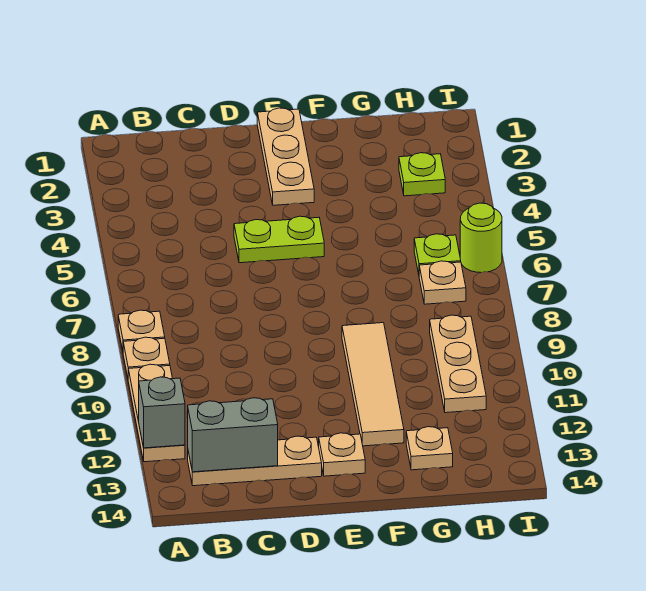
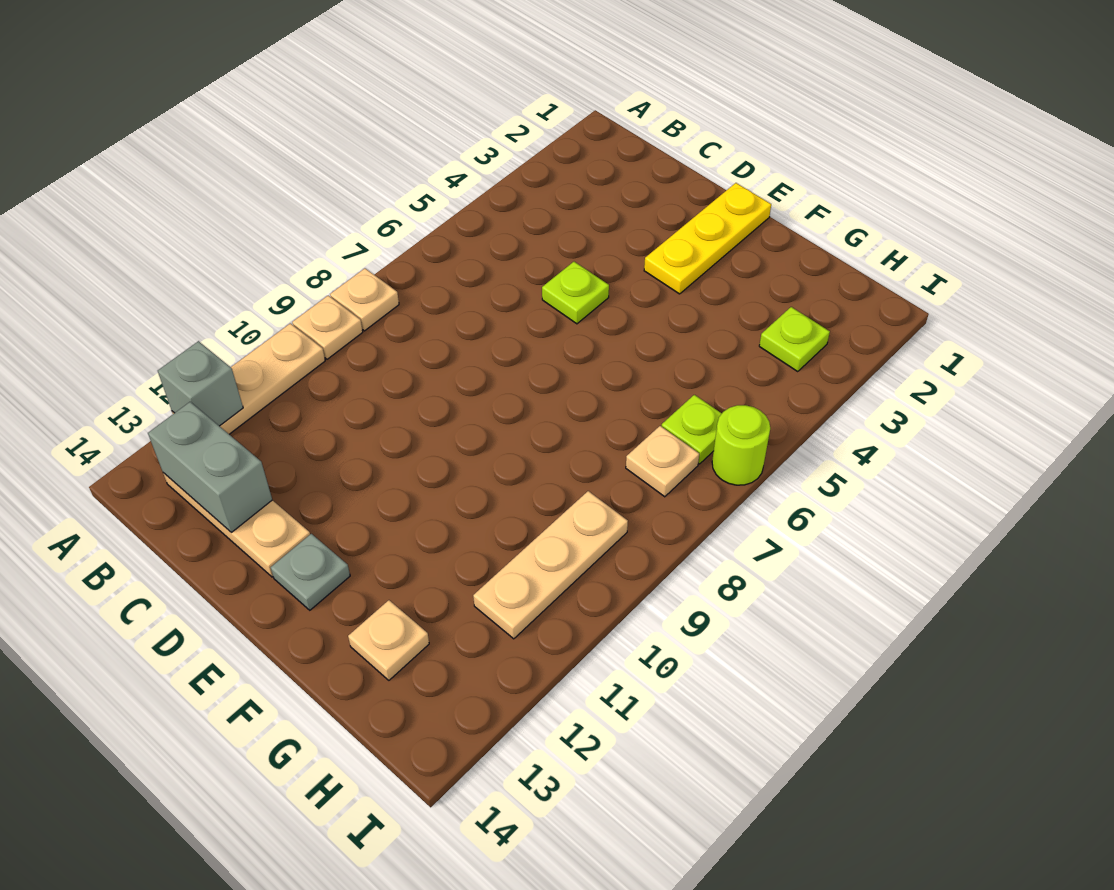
lime 1x2 plate [234,216,324,263] -> lime 1x1 plate [542,262,609,324]
tan 1x3 plate [257,108,314,205] -> yellow 1x3 plate [644,183,771,294]
tan 1x1 plate [319,433,365,476] -> grey 1x1 plate [271,534,350,610]
tan 1x4 tile [342,323,404,446] -> none

